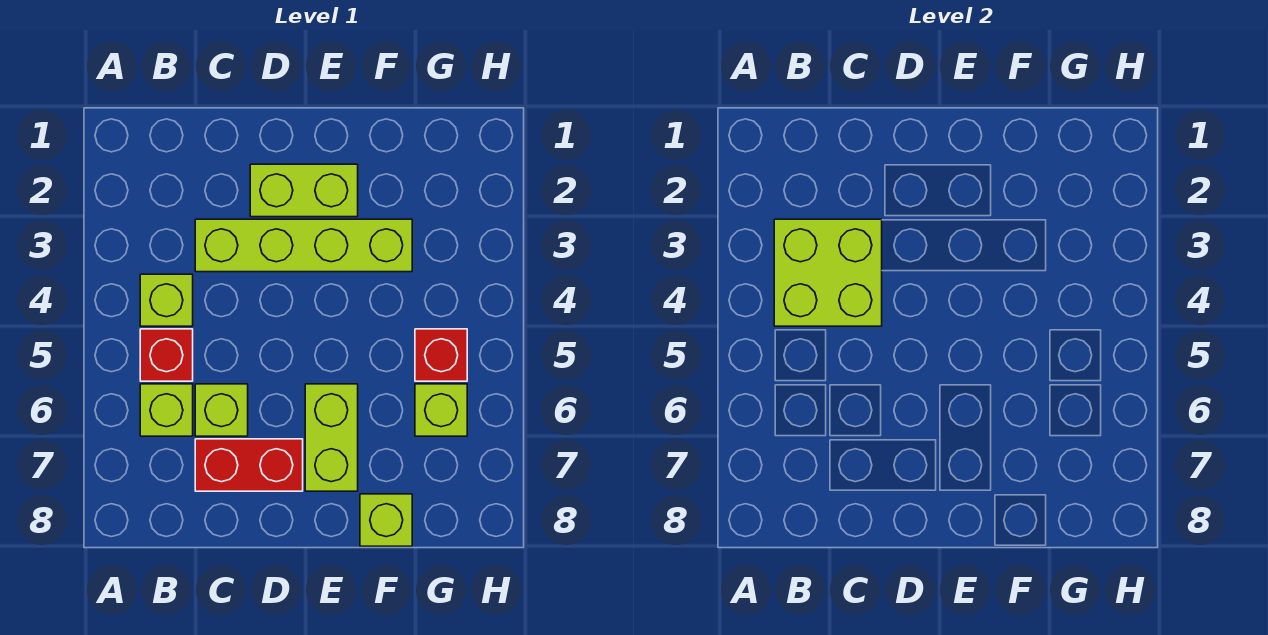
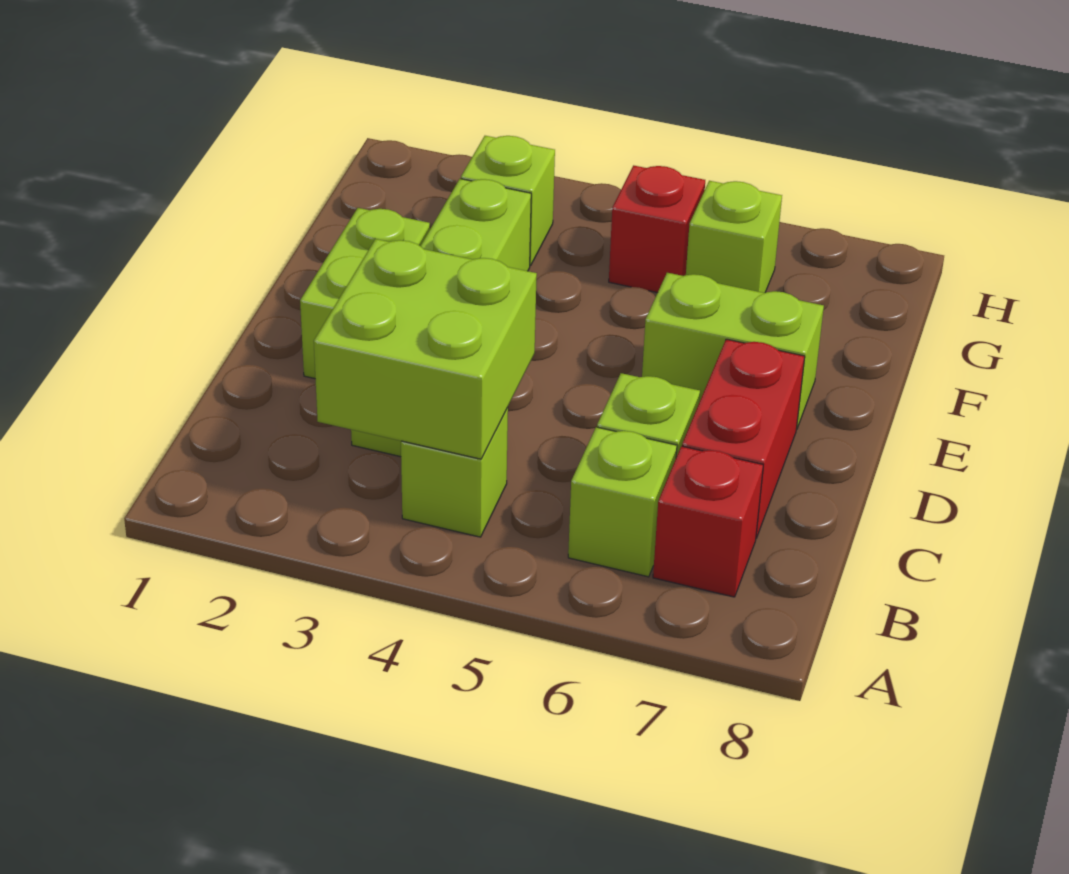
red 1x1 brick [140,329,193,381] -> red 1x1 brick moved to [653,446,763,597]
lime 1x1 brick [360,494,412,546] -> lime 1x1 brick moved to [461,136,555,266]

